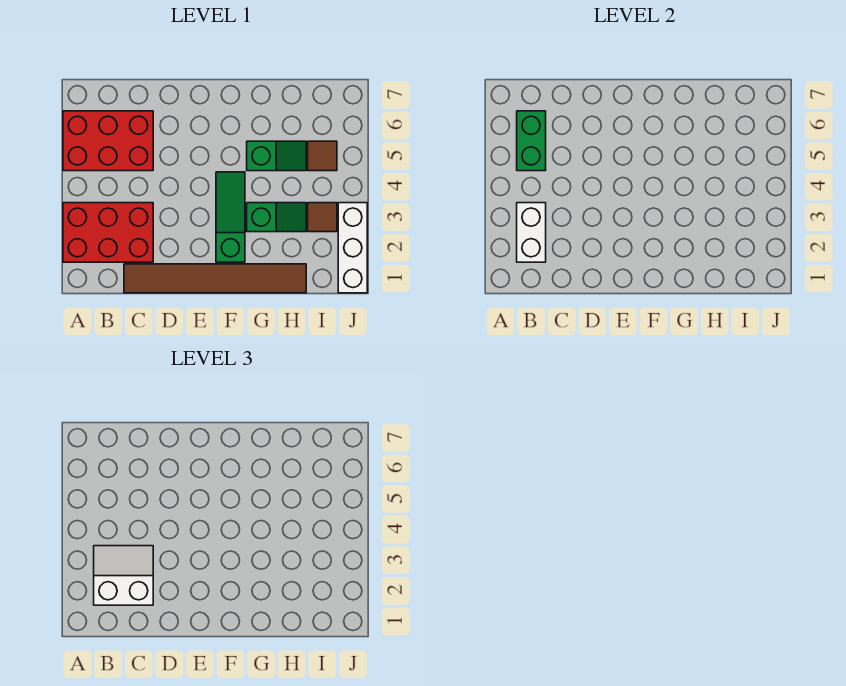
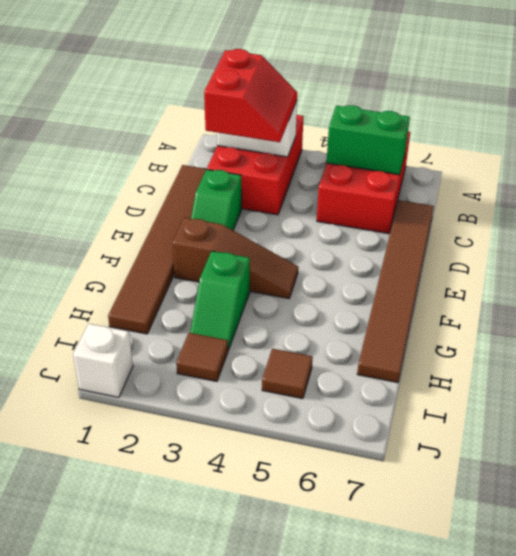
white 2x2 slope [94,546,153,605] -> red 2x2 slope [204,49,297,142]
none -> brown 1x6 tile [357,200,434,383]
green 1x3 slope [216,172,245,262] -> brown 1x3 slope [172,218,298,299]
green 1x2 slope [247,141,306,171] -> green 1x2 slope moved to [191,169,242,230]
white 1x3 brick [338,203,367,293] -> white 1x1 brick [73,324,133,398]

